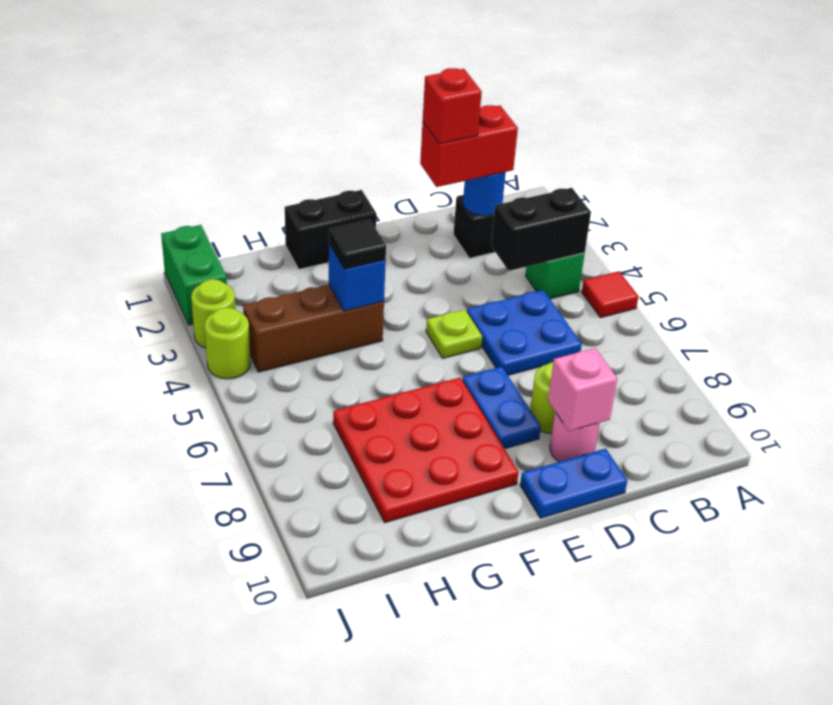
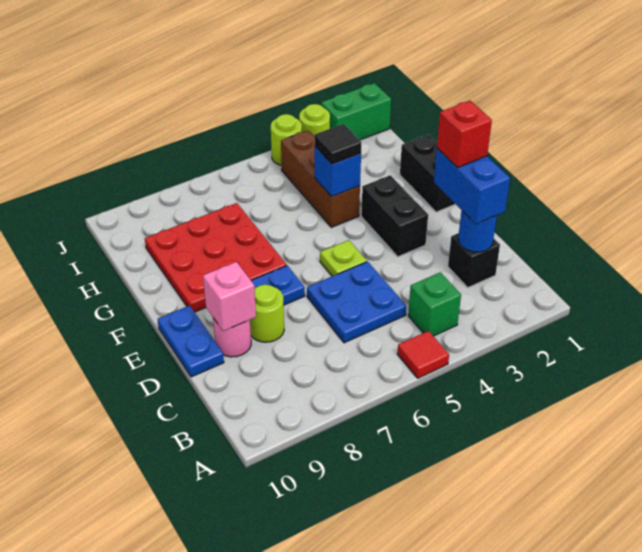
black 1x2 brick [491,188,591,271] -> black 1x2 brick moved to [361,175,428,257]
red 1x2 brick [420,105,518,187] -> blue 1x2 brick [434,148,510,224]

